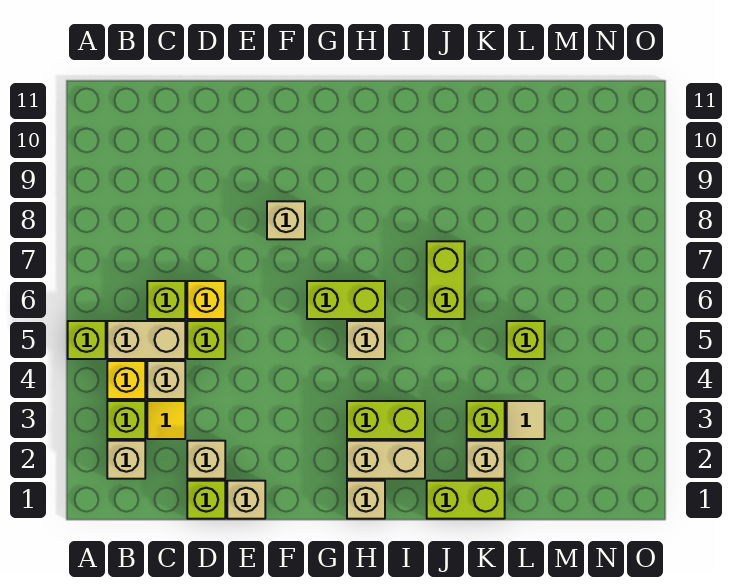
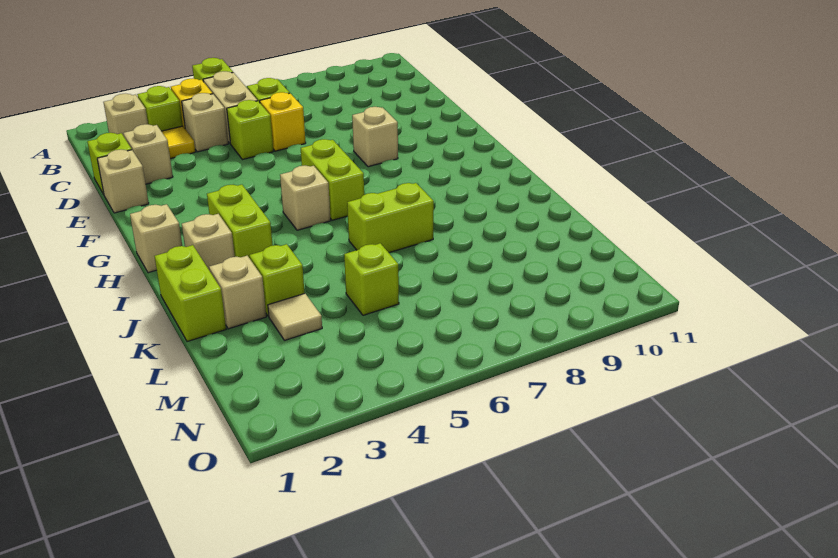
tan 1x2 brick [347,441,425,479] -> tan 1x1 brick [182,214,235,271]

